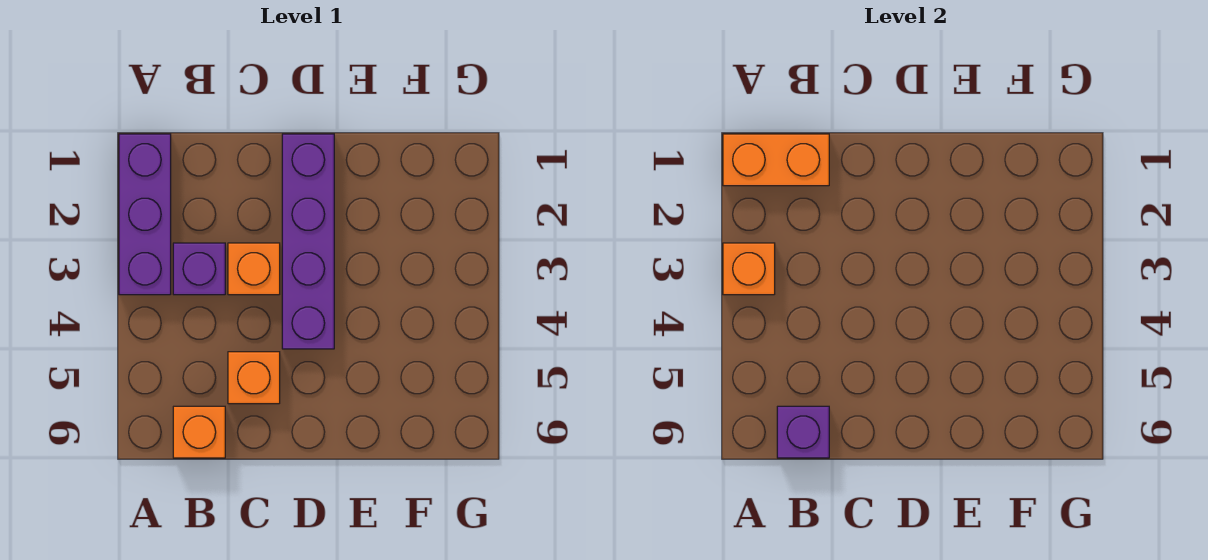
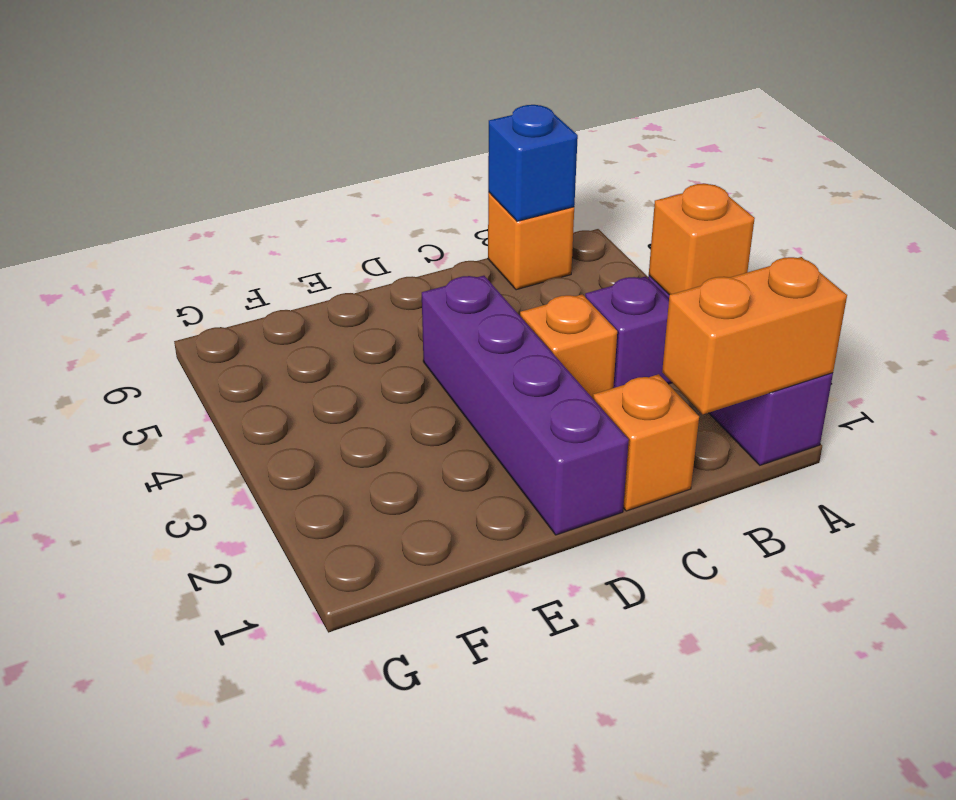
purple 1x1 brick [777,406,829,458] -> blue 1x1 brick [488,105,578,221]
orange 1x1 brick [228,352,280,404] -> orange 1x1 brick moved to [593,374,699,511]

